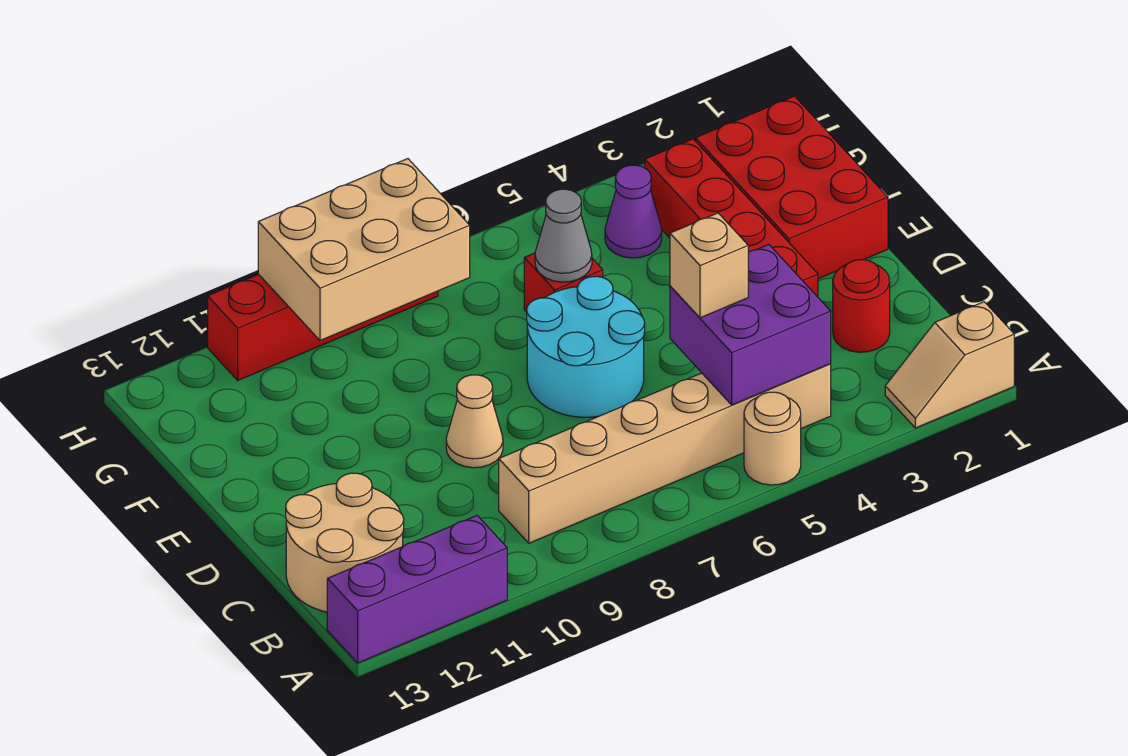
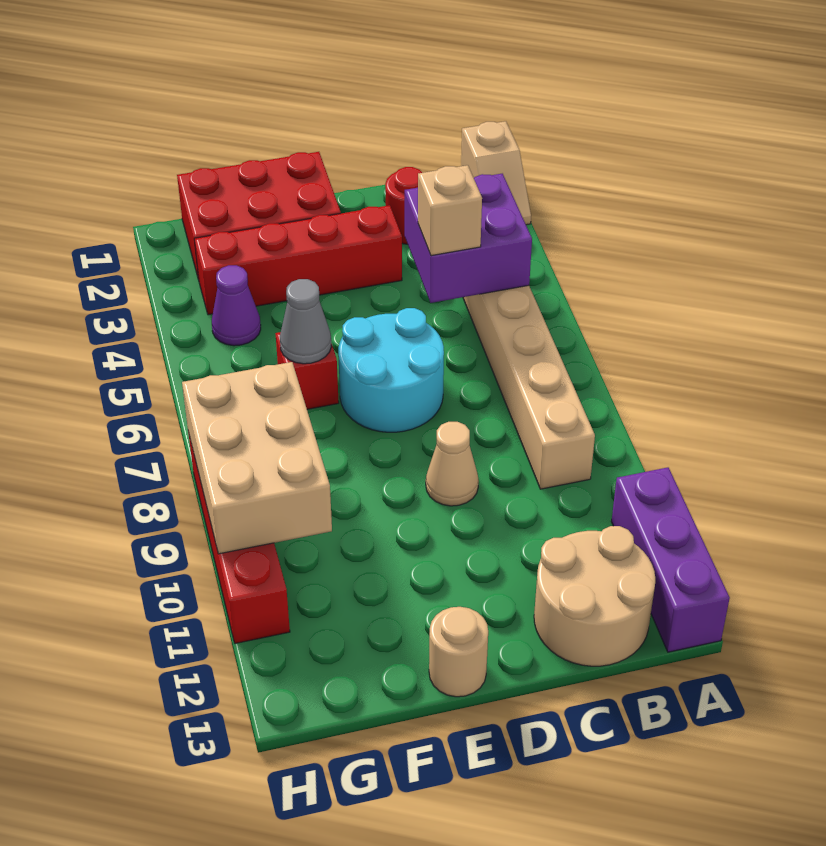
tan 1x1 round brick [744,392,801,485] -> tan 1x1 round brick moved to [429,607,488,697]

